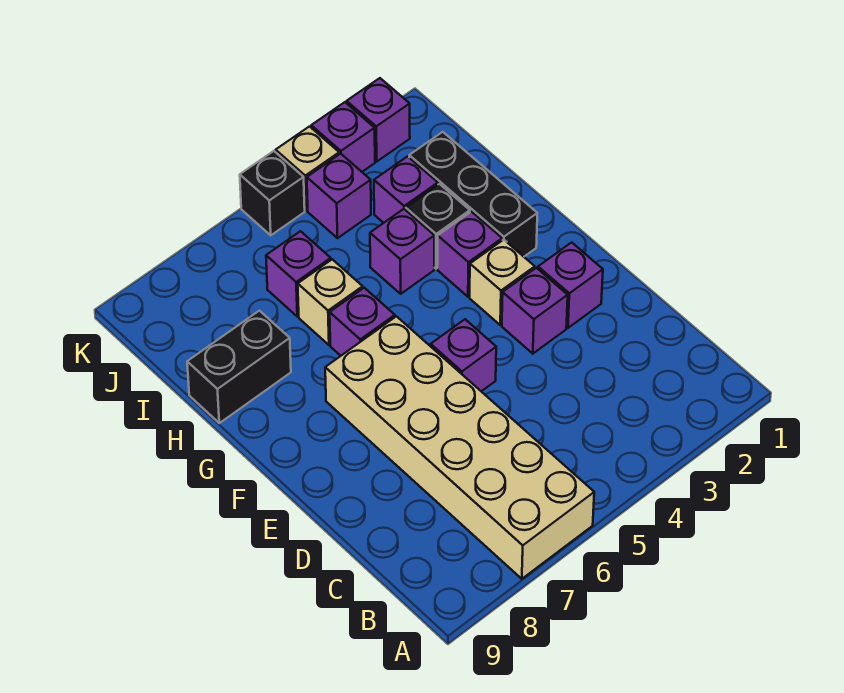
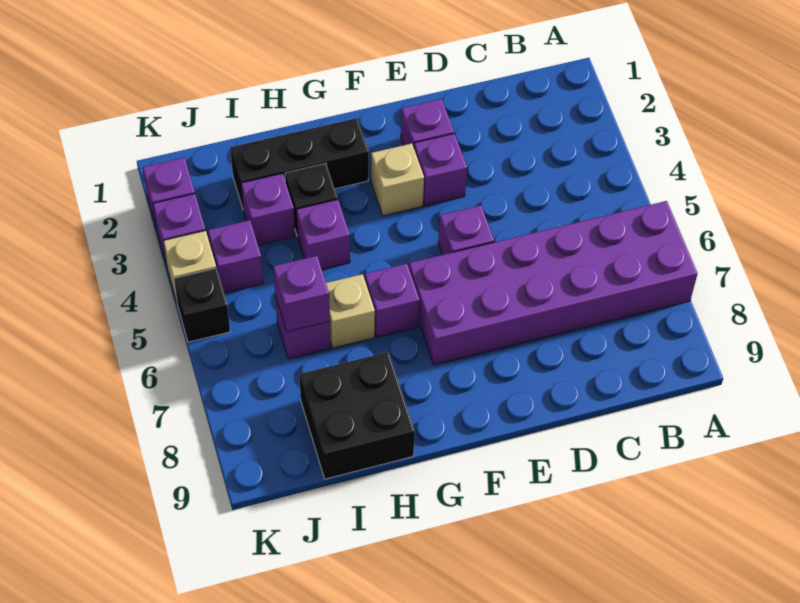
tan 2x6 brick [325,316,594,579] -> purple 2x6 brick [409,201,698,365]
purple 1x1 brick [438,212,502,297] -> purple 1x1 brick moved to [273,256,330,332]
black 1x2 brick [187,311,291,423] -> black 2x2 brick [299,352,415,479]

